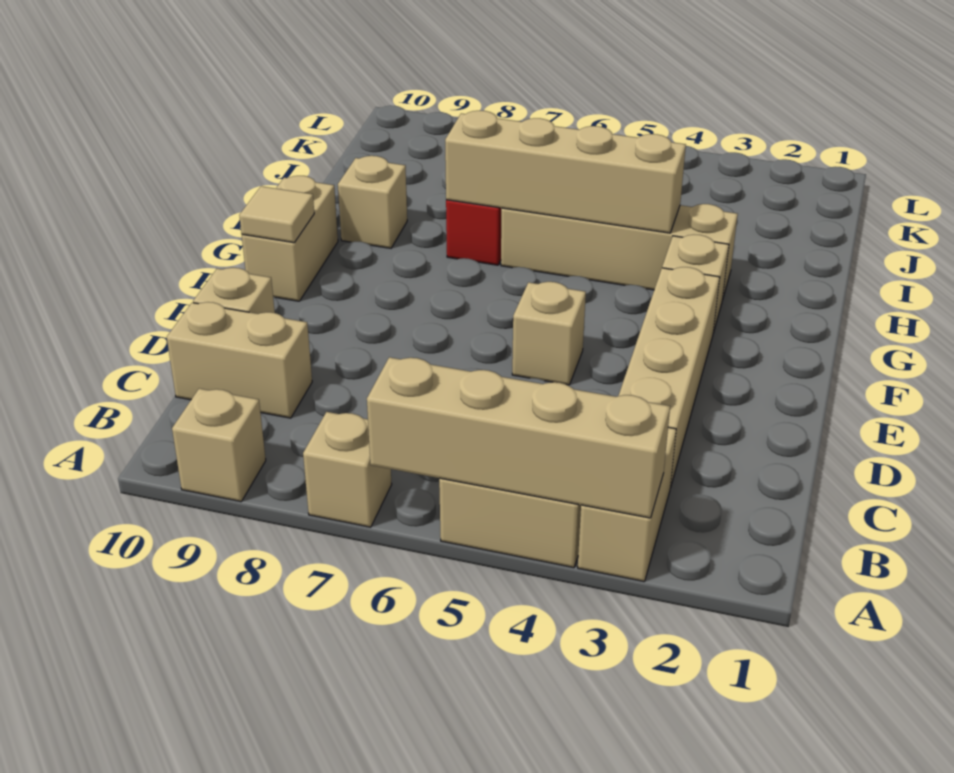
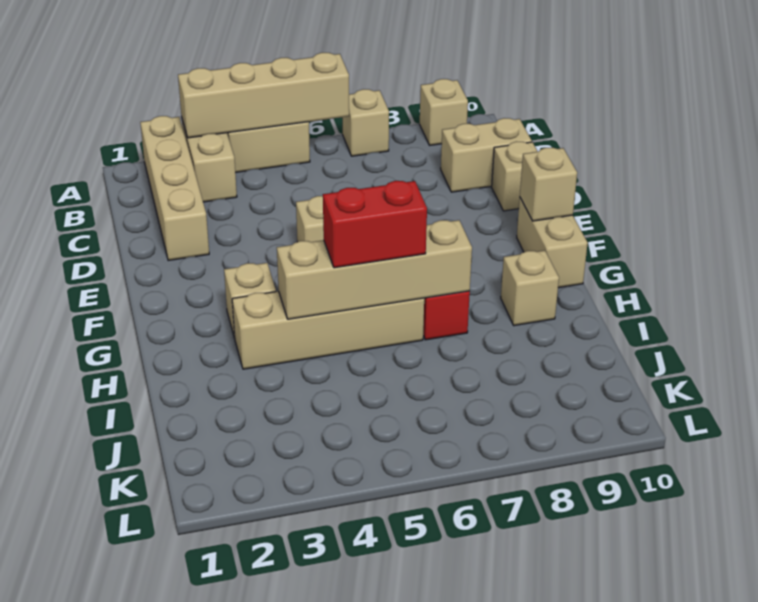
tan 1x4 brick [618,267,720,488] -> tan 1x4 brick moved to [140,116,209,261]
tan 1x1 tile [239,186,314,243] -> tan 1x1 brick [520,148,577,221]
none -> red 1x2 brick [323,181,427,268]

